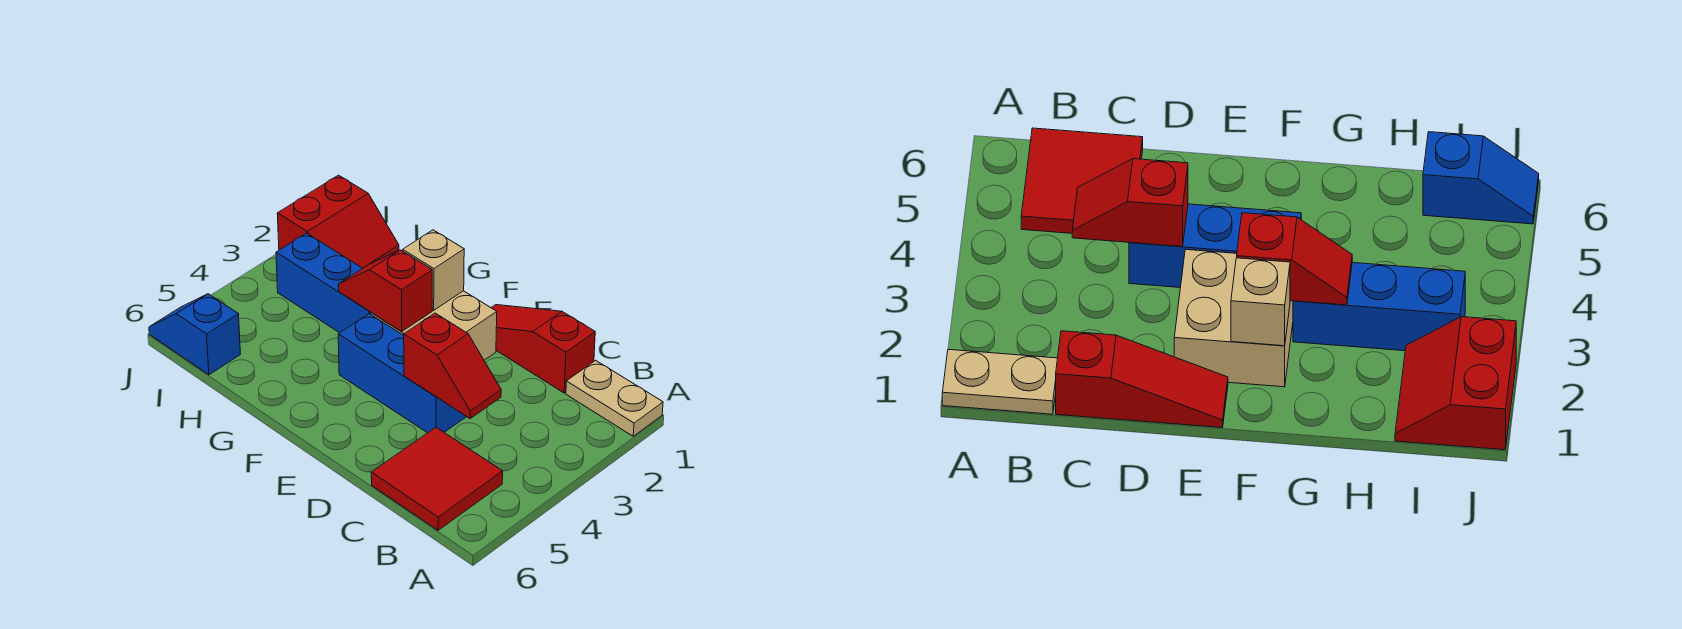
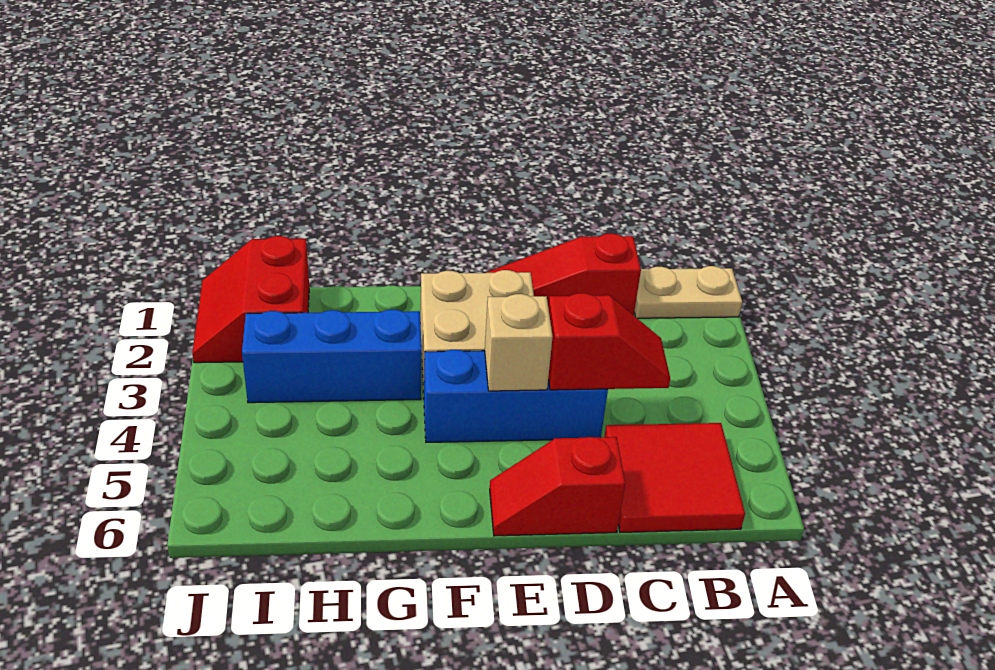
tan 1x1 brick [403,230,464,310] -> tan 1x1 brick moved to [485,294,553,391]
red 1x2 slope [339,250,432,331] -> red 1x2 slope moved to [490,437,625,536]
red 2x2 slope [277,175,399,268] -> red 2x2 slope turned to [192,236,309,363]
blue 1x2 slope [149,294,240,375] -> none

